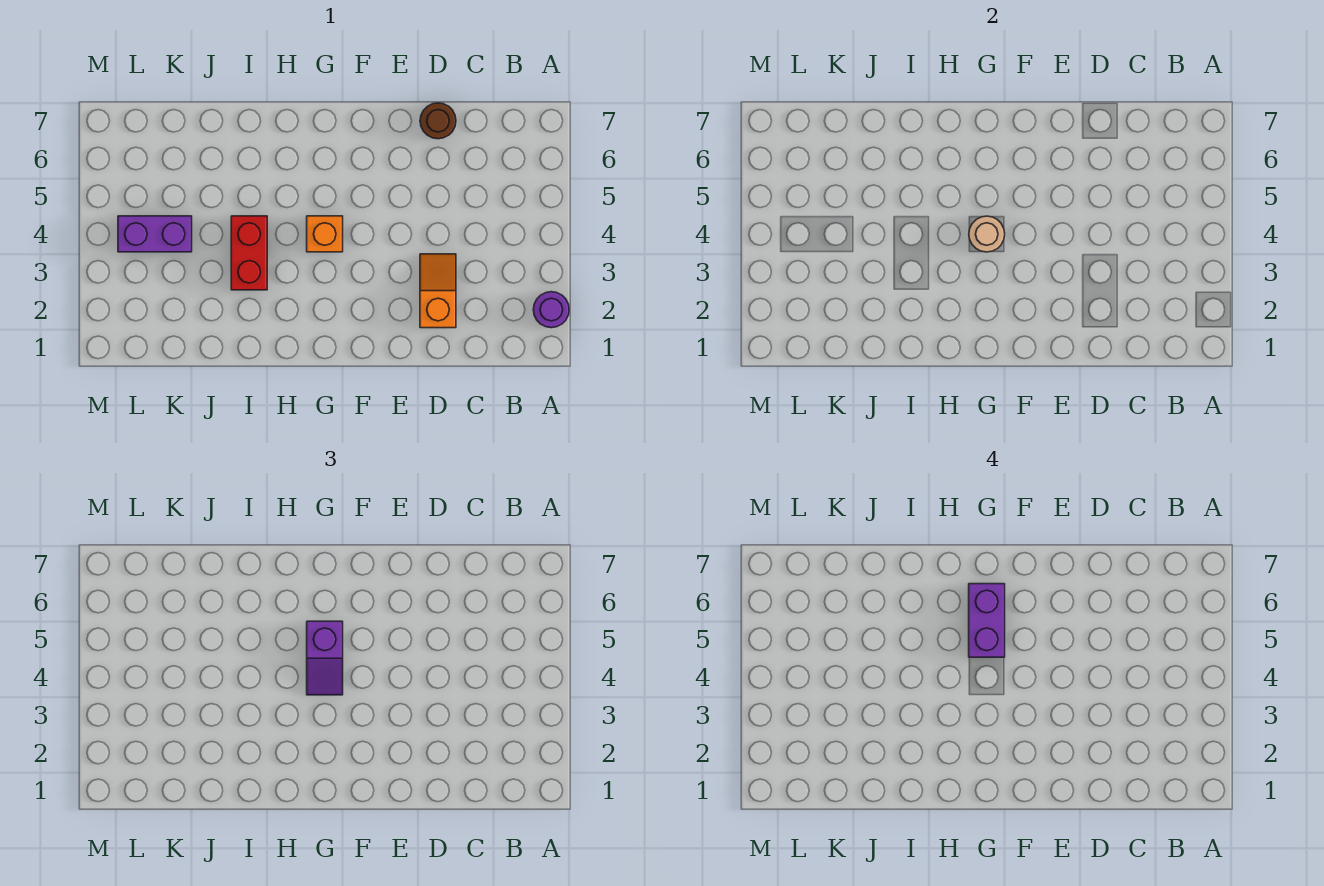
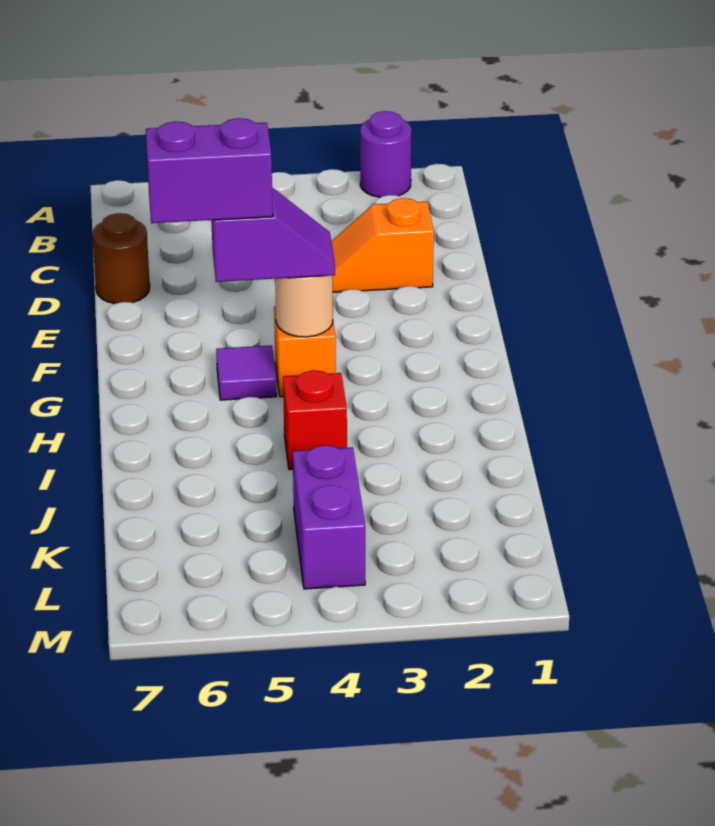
none -> purple 1x1 tile [216,345,277,400]
red 1x2 brick [231,216,267,290] -> red 1x1 brick [283,370,347,470]

